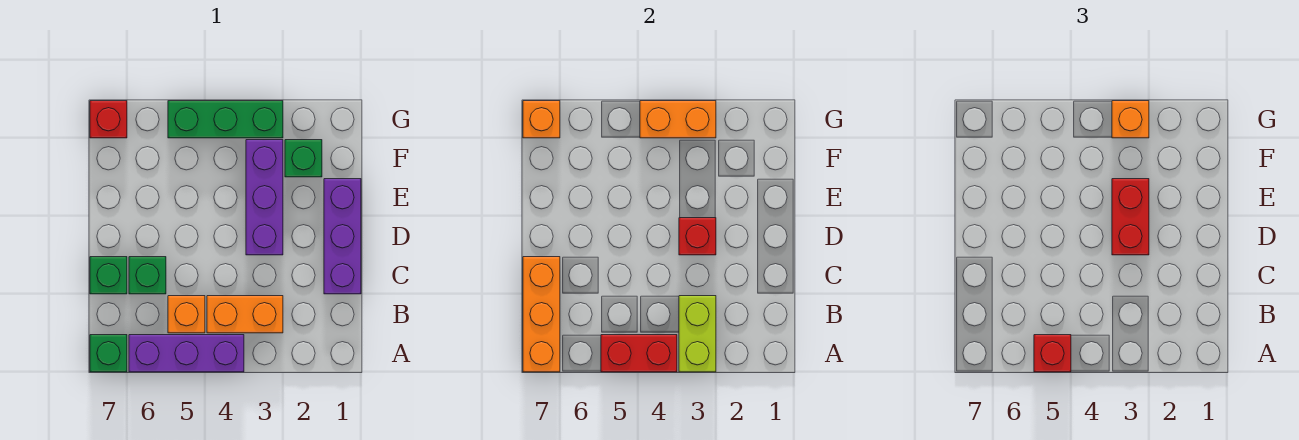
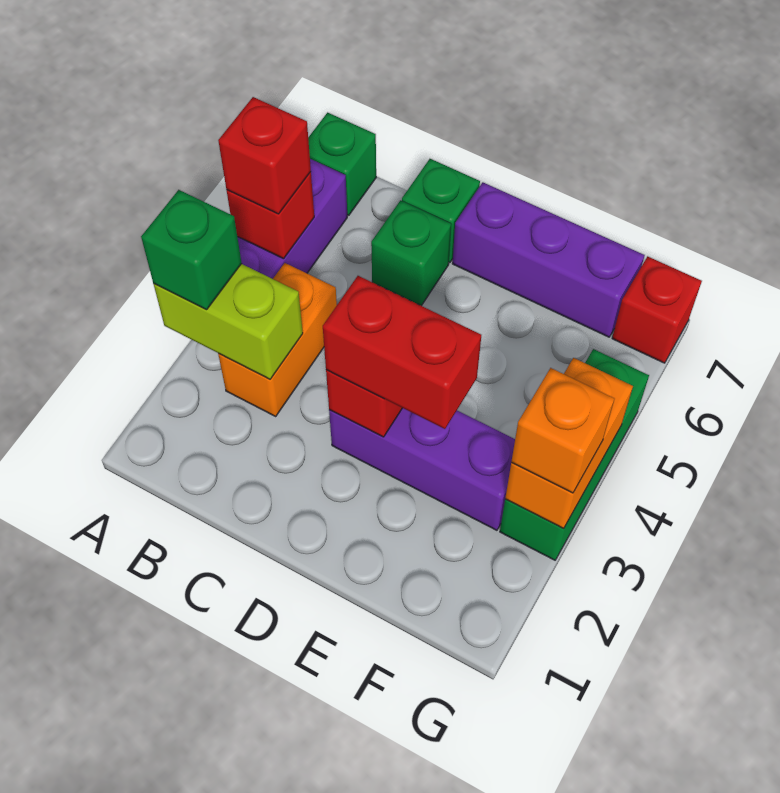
red 1x2 brick [601,335,677,372] -> red 1x1 brick [227,172,314,259]
orange 1x3 brick [523,257,560,372] -> none
orange 1x1 brick [168,296,205,333] -> none
purple 1x3 brick [324,179,361,294] -> purple 1x3 brick moved to [452,182,645,337]
green 1x1 brick [285,140,322,177] -> green 1x1 brick moved to [141,190,242,310]
orange 1x1 brick [523,101,560,138] -> none

